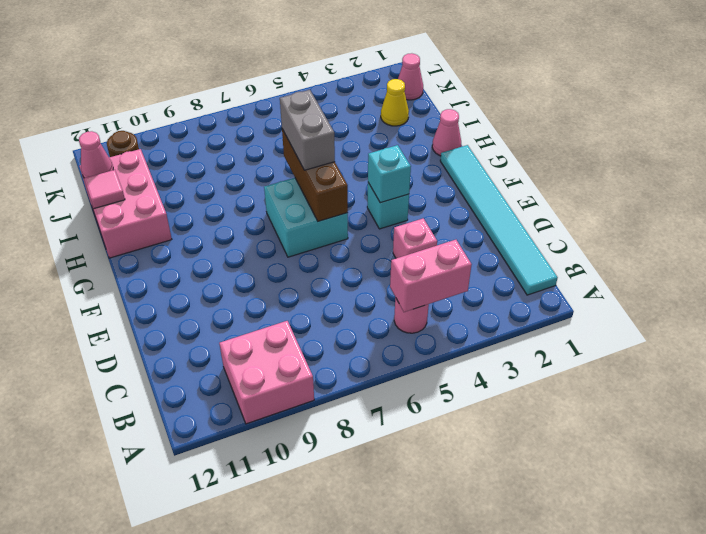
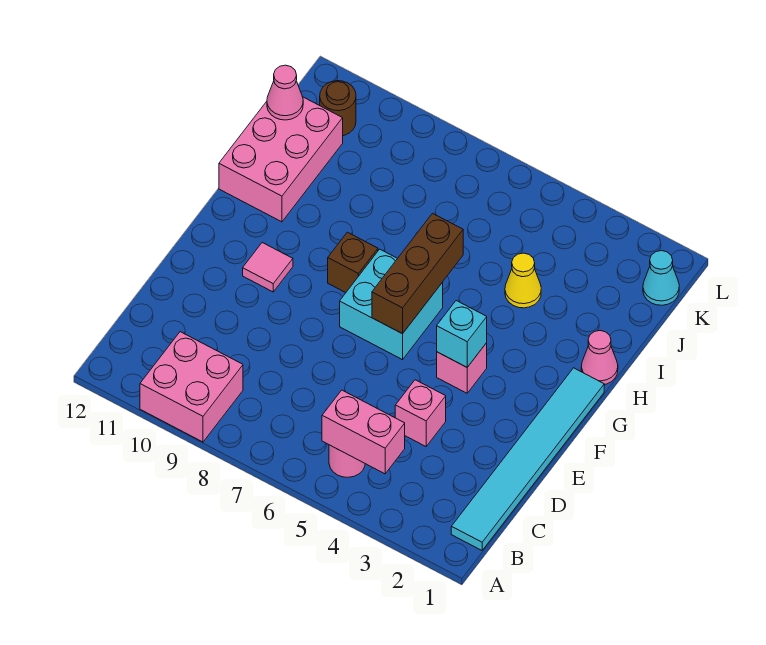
cyan 1x1 brick [367,183,409,229] -> pink 1x1 brick [437,343,487,393]
grey 1x2 brick [280,90,335,170] -> none
none -> brown 1x1 brick [328,232,378,293]
pink 1x1 tile [84,170,125,208] -> pink 1x1 tile moved to [243,243,293,292]
yellow 1x1 cone [381,79,409,126] -> yellow 1x1 cone moved to [505,253,541,308]
pink 1x1 cone [398,53,423,100] -> cyan 1x1 cone [643,251,679,305]

